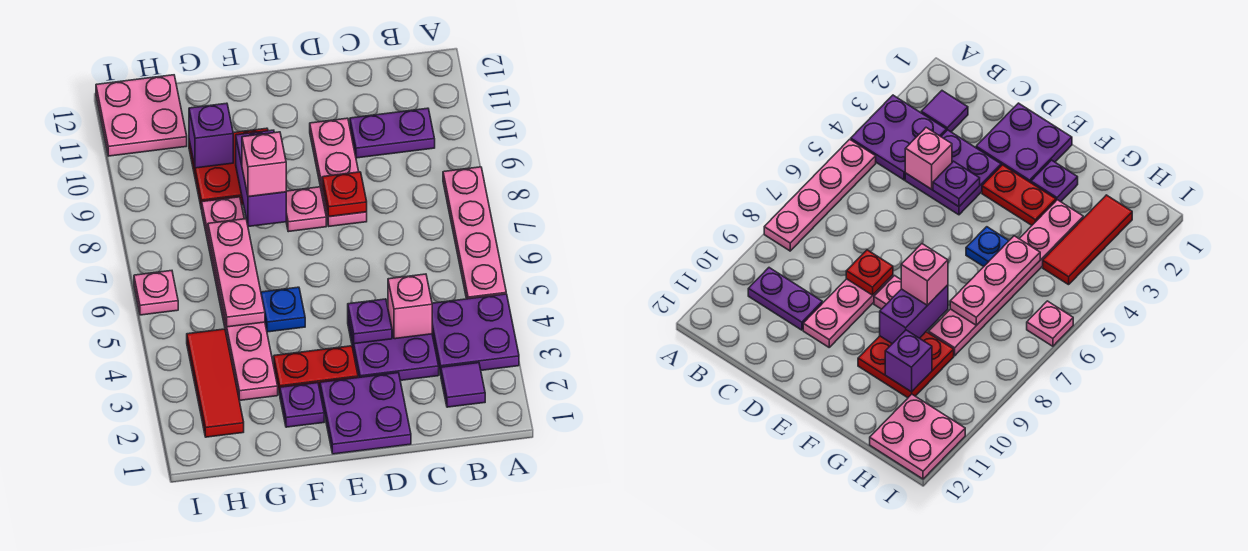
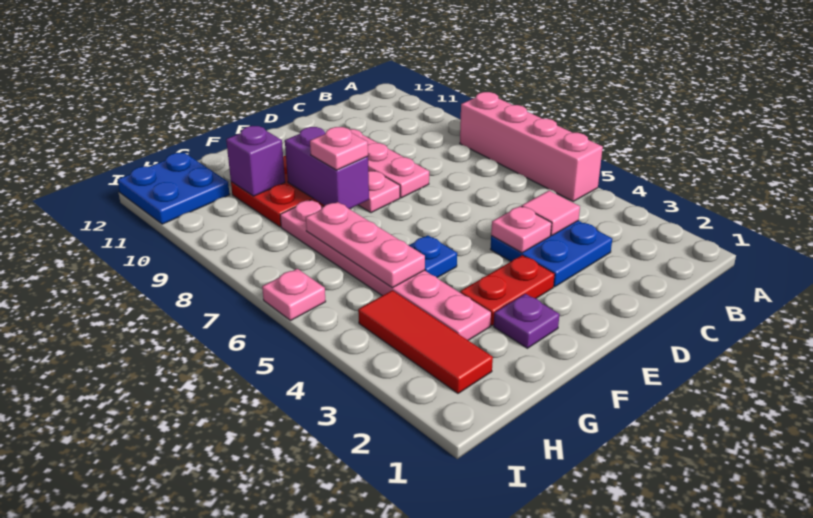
purple 2x2 plate [432,294,519,375] -> none
pink 1x4 plate [443,167,506,299] -> pink 1x4 brick [460,92,603,201]
purple 1x1 tile [441,363,485,407] -> none
purple 1x2 plate [350,108,435,158] -> none
purple 2x2 plate [348,318,439,380] -> blue 2x2 plate [490,221,612,287]
pink 1x1 brick [388,274,432,339] -> pink 1x1 tile [522,191,580,236]
purple 2x2 plate [320,373,411,454] -> none
purple 1x1 plate [348,299,392,344] -> pink 1x1 plate [491,206,552,253]
red 1x1 plate [322,172,367,217] -> none
pink 1x1 brick [242,132,286,197] -> pink 1x1 plate [310,127,368,170]
pink 2x2 plate [96,75,187,156] -> blue 2x2 plate [118,153,230,224]

